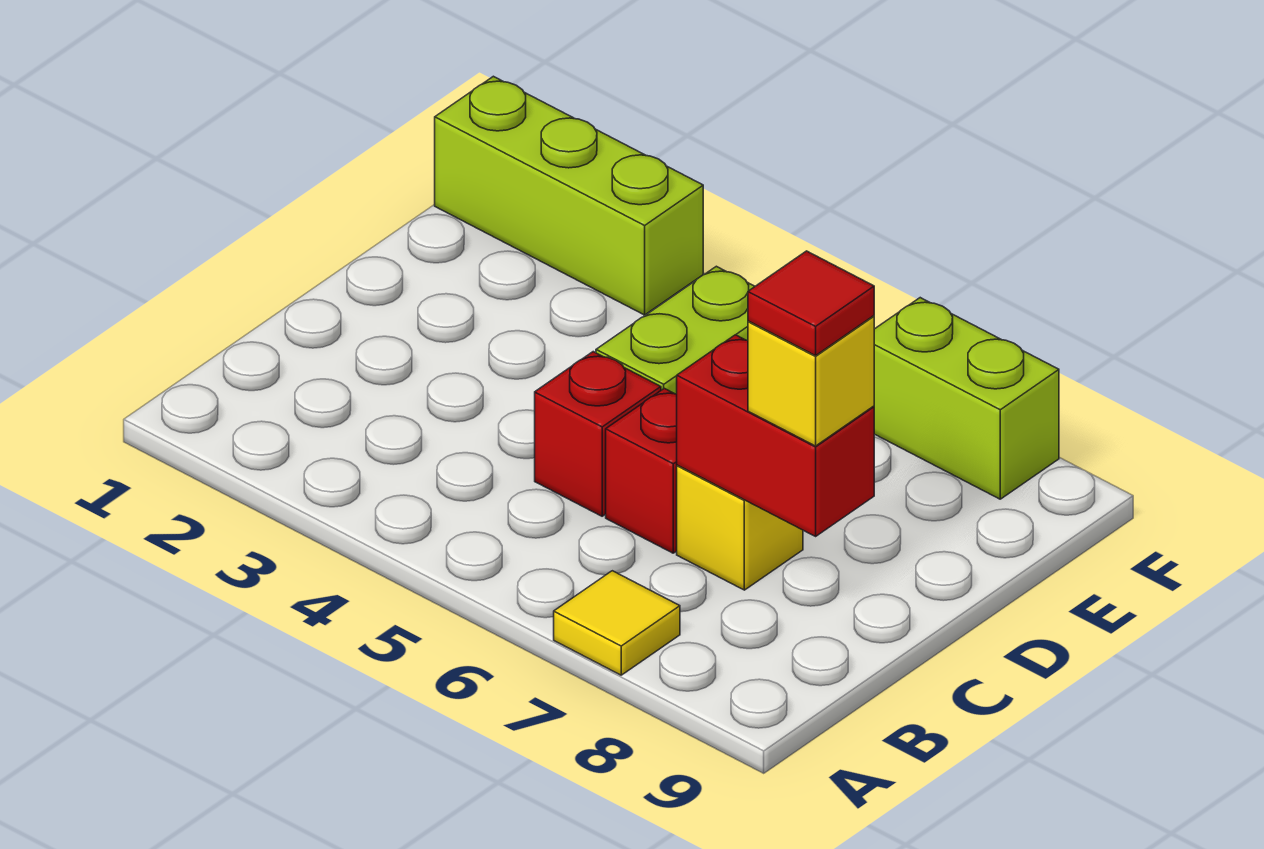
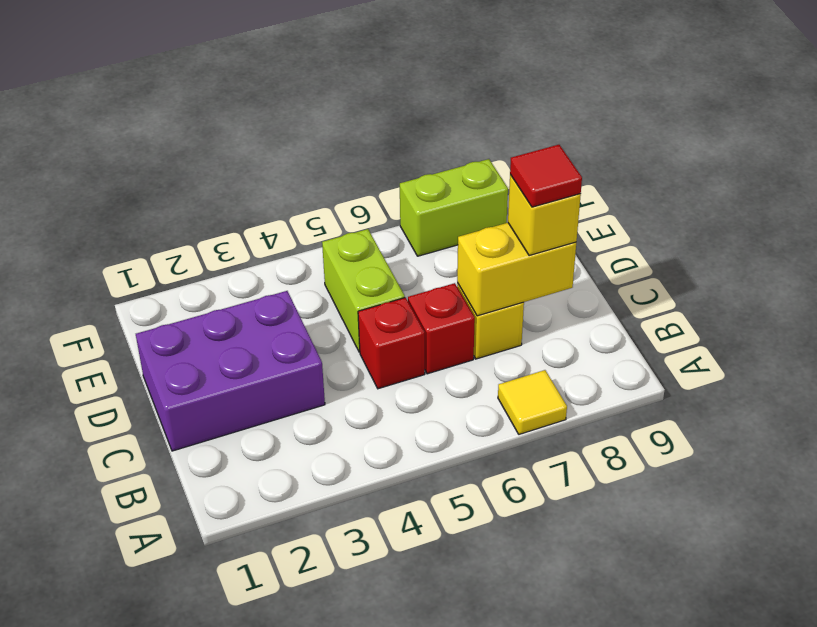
none -> purple 2x3 brick [136,291,325,451]
red 1x2 brick [677,335,874,536] -> yellow 1x2 brick [457,223,576,316]
lime 1x3 brick [435,76,703,315] -> none

